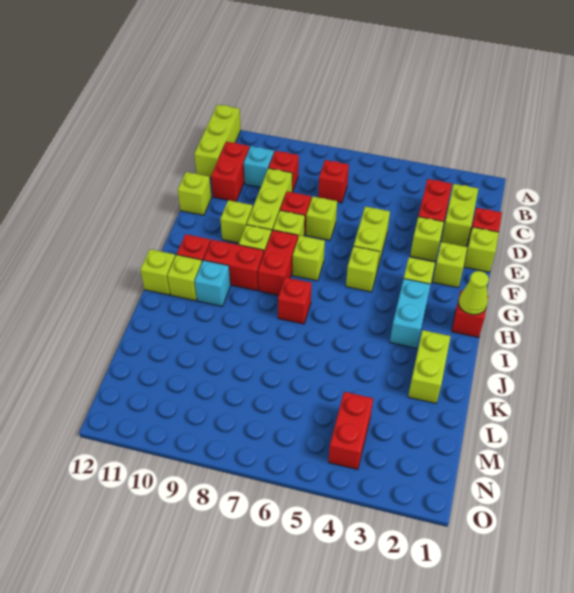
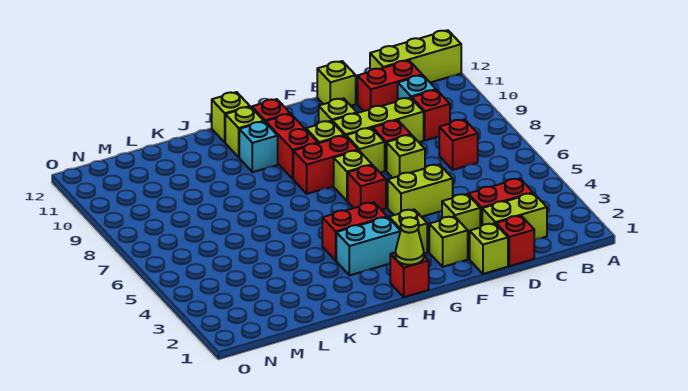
lime 1x1 brick [346,246,379,292] -> none
red 1x1 brick [278,277,312,324] -> red 1x1 brick moved to [348,165,386,210]
lime 1x2 brick [408,330,451,403] -> none
red 1x2 brick [329,392,373,470] -> red 1x2 brick moved to [322,202,387,260]

